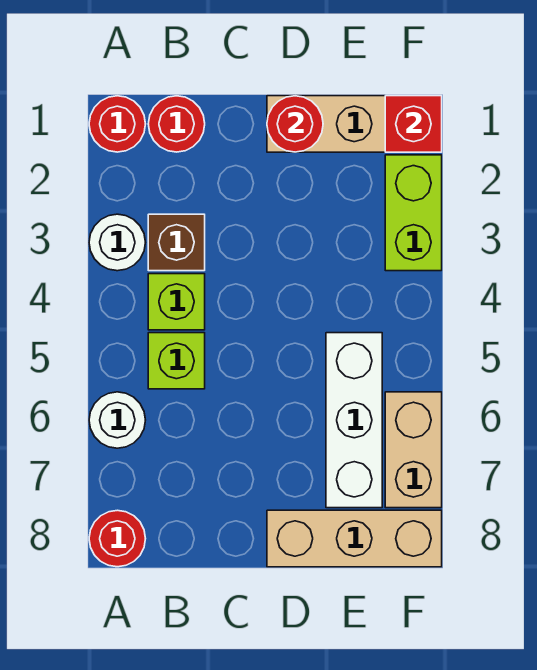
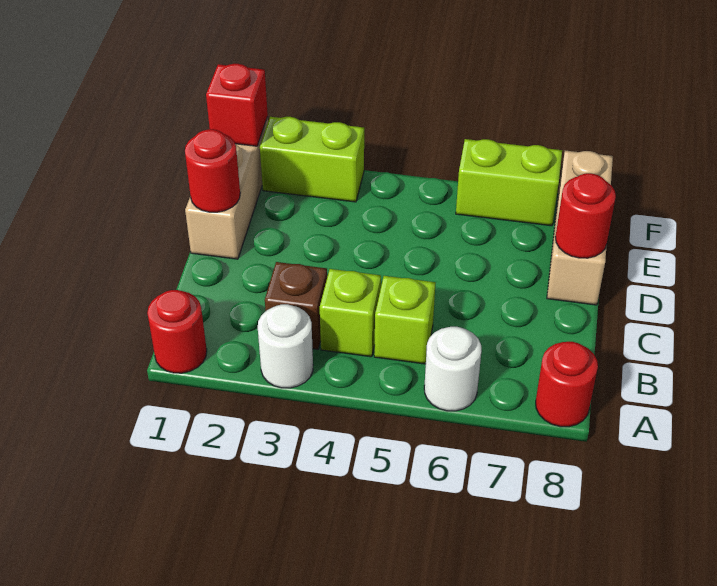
red 1x1 round brick [148,96,205,152] -> red 1x1 round brick moved to [555,173,616,258]
white 1x3 brick [326,333,382,508] -> none
tan 1x2 brick [385,392,442,508] -> lime 1x2 brick [456,139,562,226]

